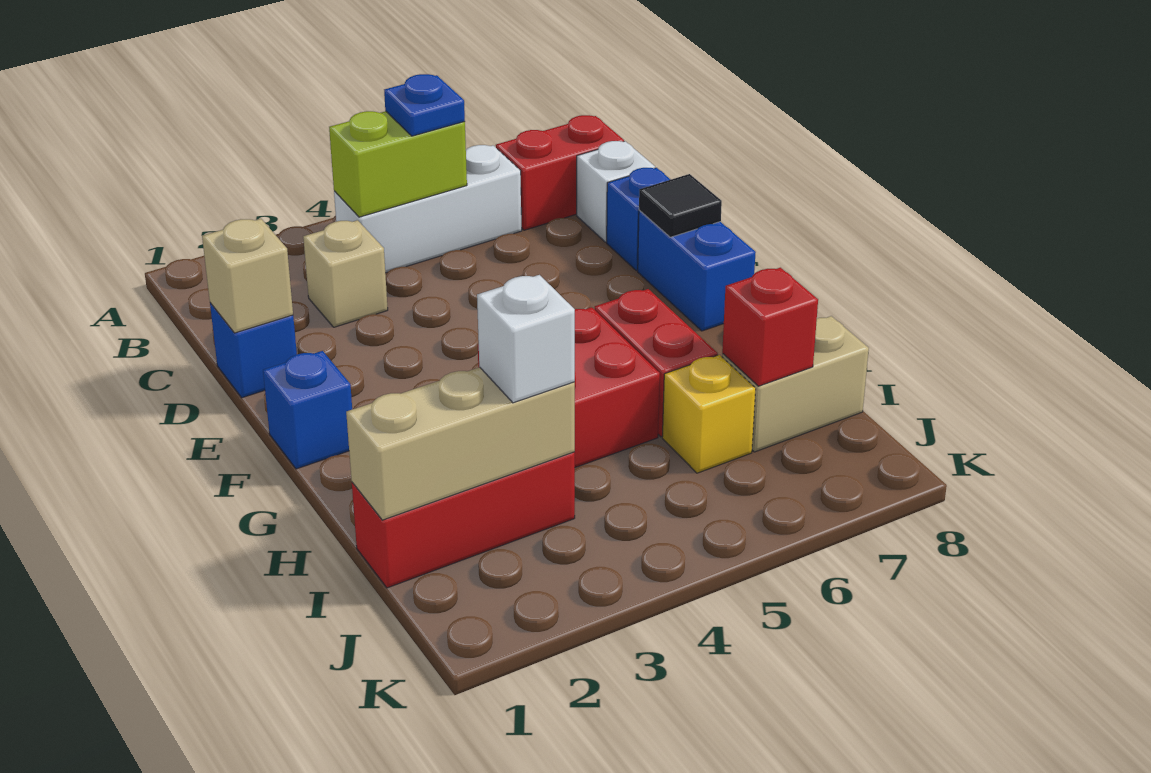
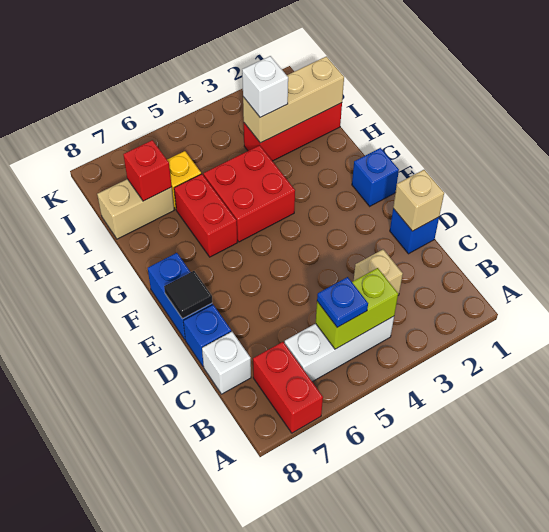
red 1x2 brick [496,115,624,230] -> red 1x2 brick turned to [253,342,323,433]

